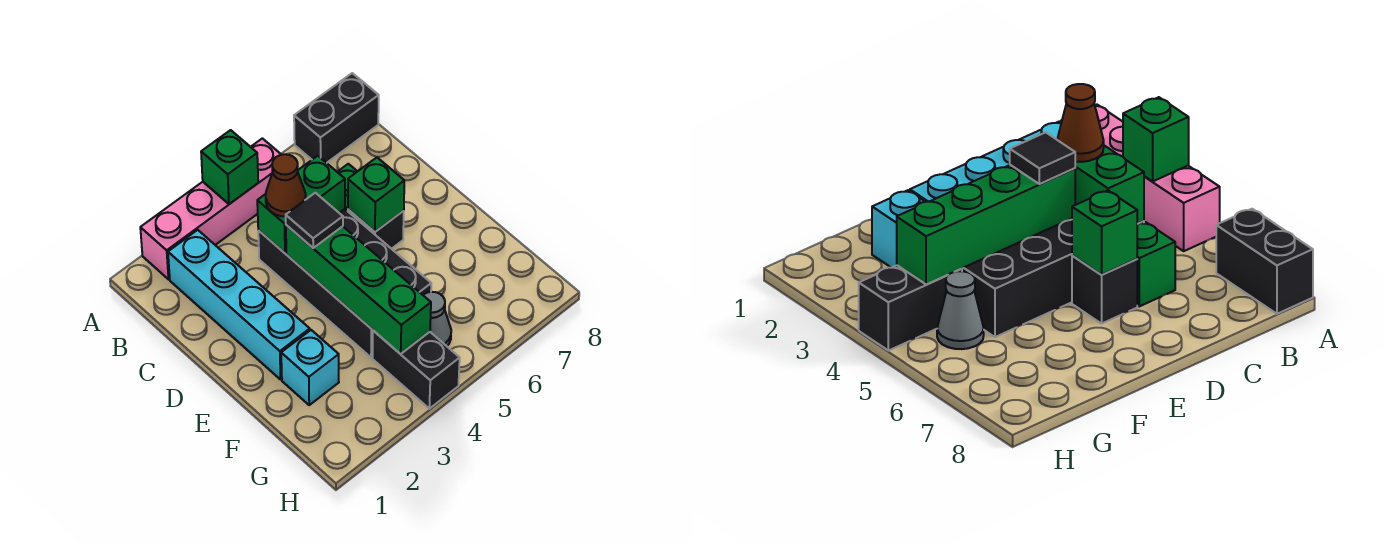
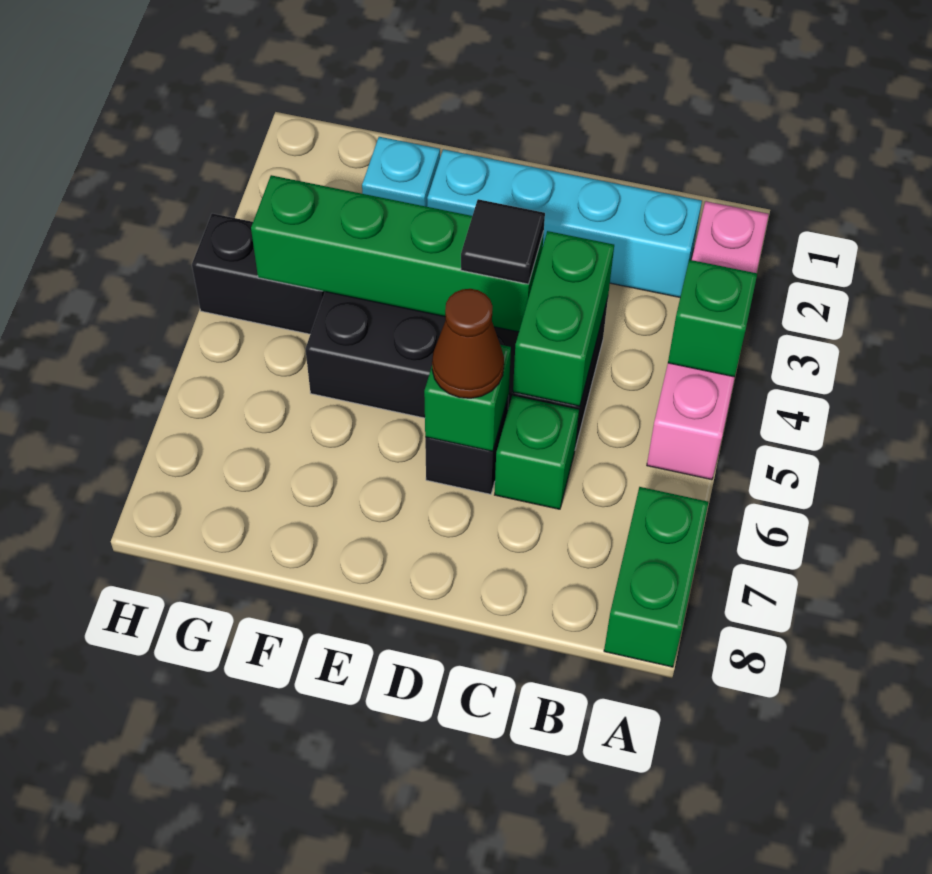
black 1x2 brick [294,73,379,163] -> green 1x2 brick [604,487,708,667]
brown 1x1 cone [266,154,306,216] -> brown 1x1 cone moved to [432,289,504,398]
grey 1x1 cone [423,292,451,346] -> none

